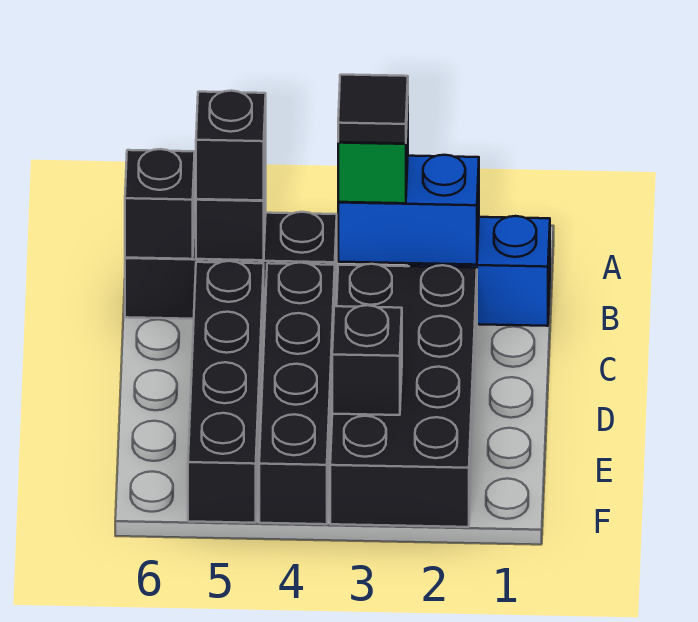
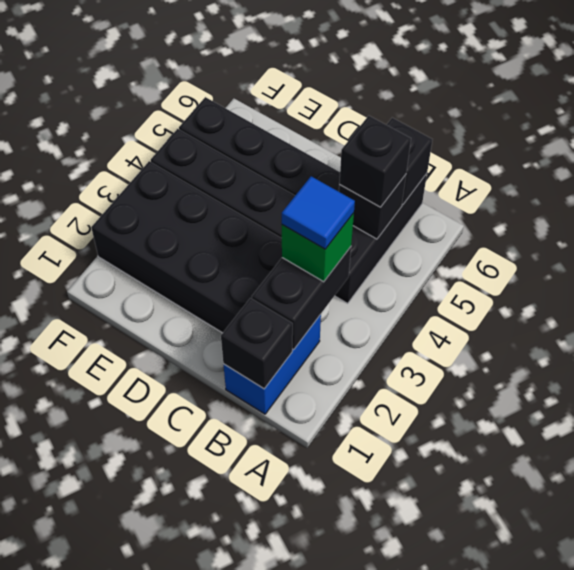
blue 1x2 brick [338,155,479,265] -> black 1x2 brick [252,247,351,349]
black 1x1 tile [338,75,408,143] -> blue 1x1 tile [282,176,355,249]
black 1x1 brick [332,305,402,415] -> black 1x1 brick moved to [221,298,293,389]

